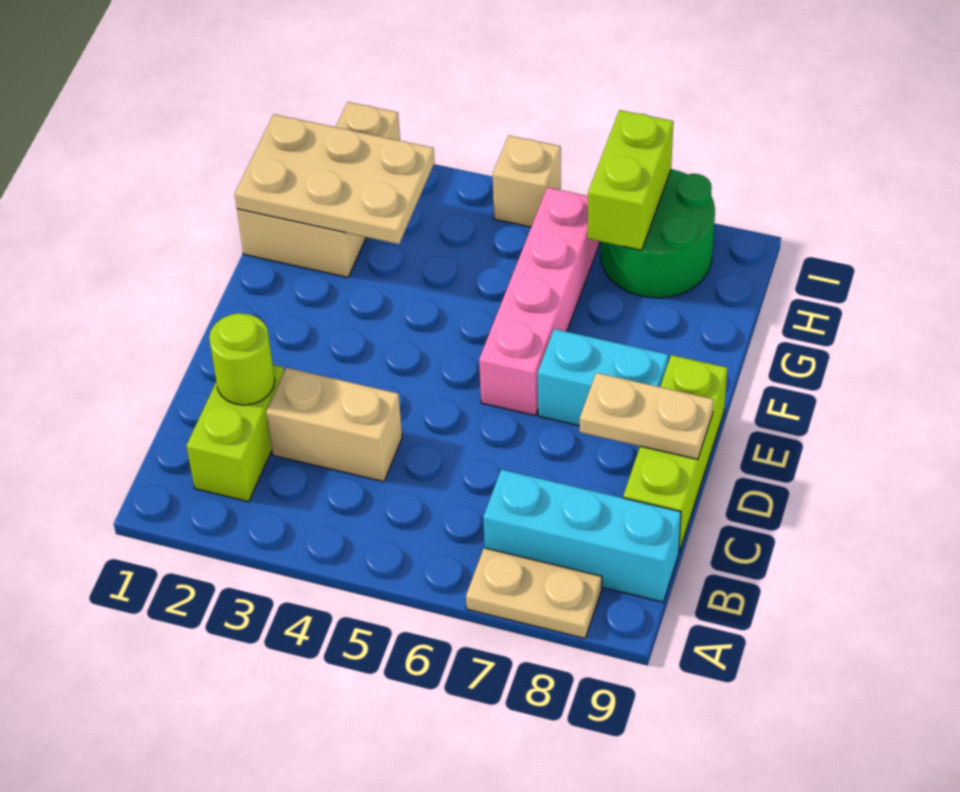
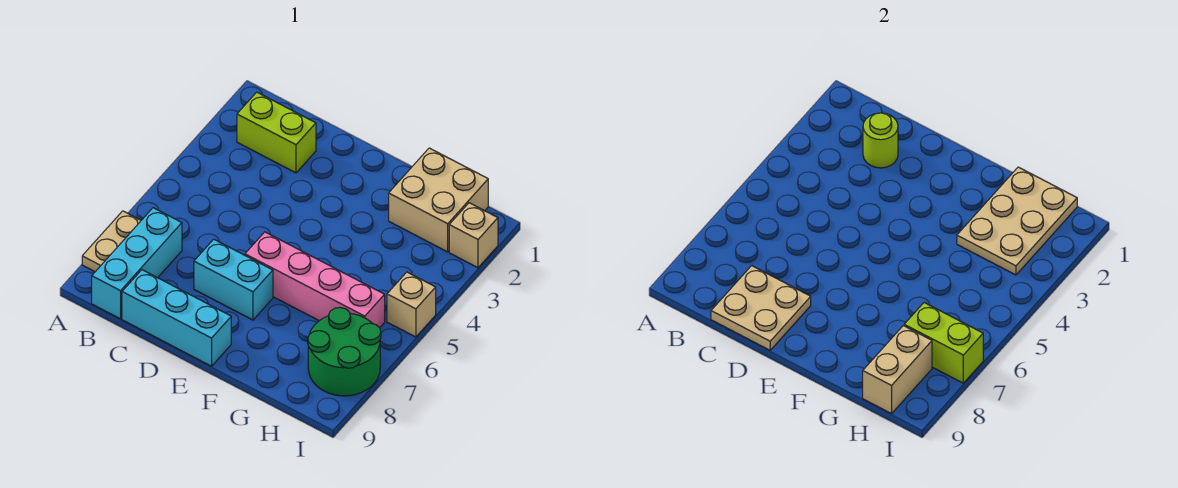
tan 1x2 brick [266,368,402,482] -> tan 1x2 brick moved to [863,326,932,414]
lime 1x3 brick [623,355,727,552] -> cyan 1x3 brick [122,270,231,366]
tan 1x2 plate [580,373,714,459] -> tan 2x2 plate [711,266,811,350]
cyan 1x2 brick [538,329,668,426] -> cyan 1x2 brick turned to [194,239,273,320]

